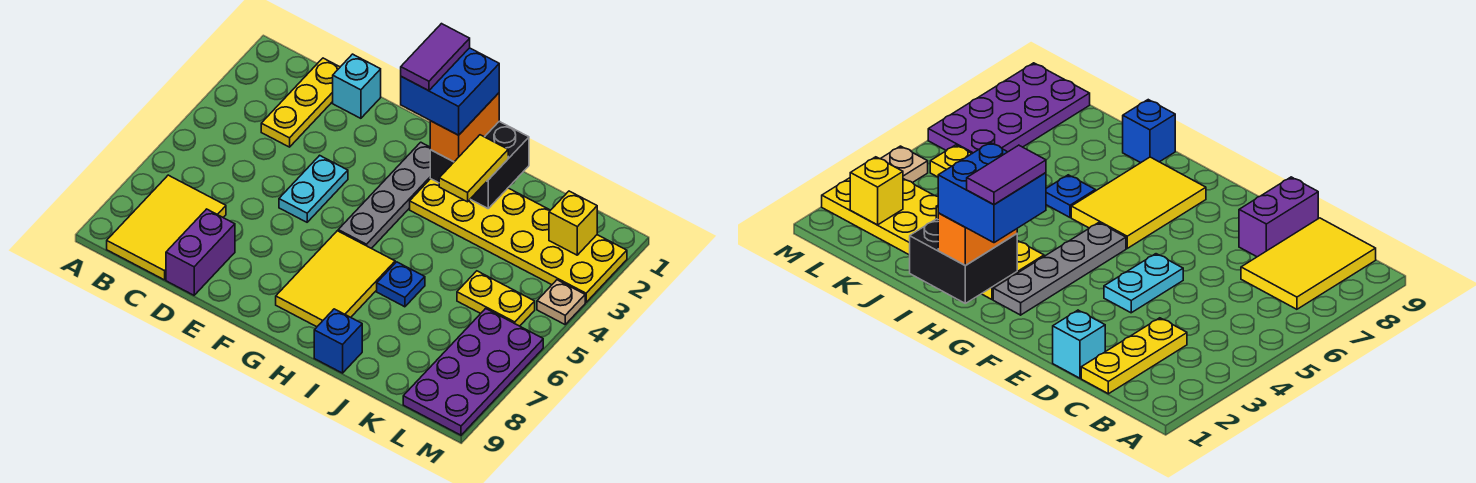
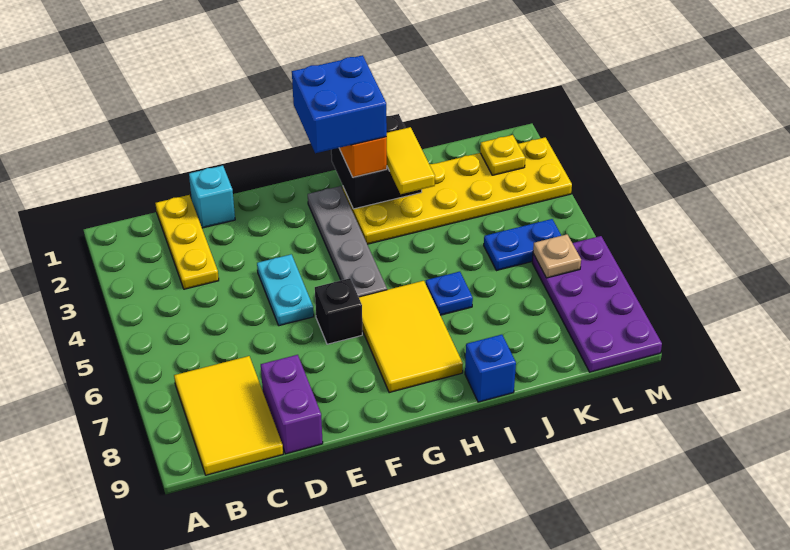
none -> black 1x1 brick [315,278,362,344]
purple 1x2 tile [401,24,470,91] -> none
yellow 1x2 plate [457,271,535,326] -> blue 1x2 plate [484,219,561,271]
yellow 1x1 brick [549,191,597,255] -> yellow 1x1 plate [480,135,525,175]
tan 1x1 plate [537,280,585,324] -> tan 1x1 plate moved to [533,234,581,278]

